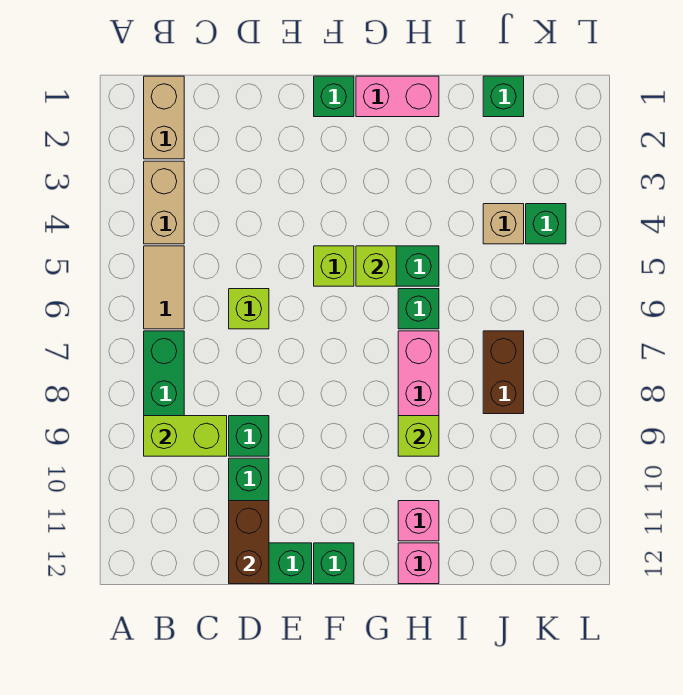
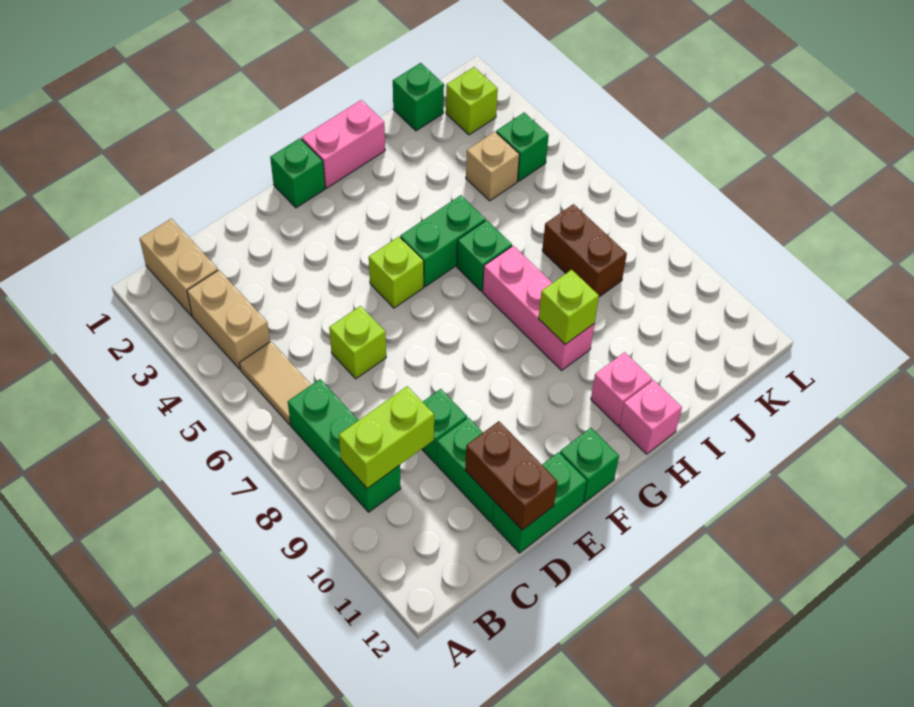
lime 1x1 brick [356,246,396,286] -> lime 1x1 brick moved to [446,67,498,135]

